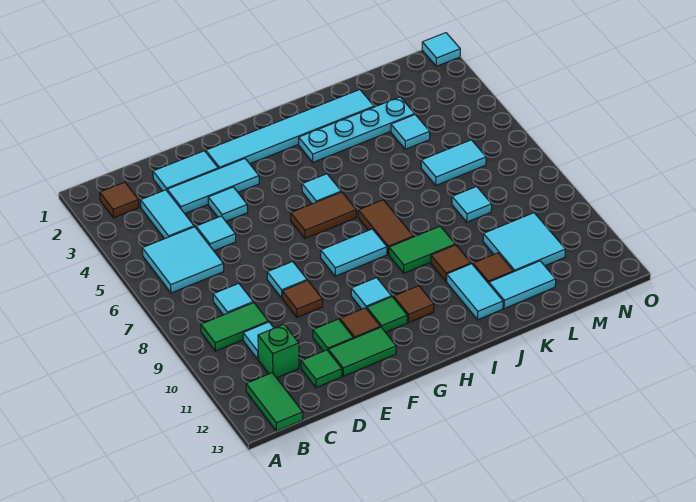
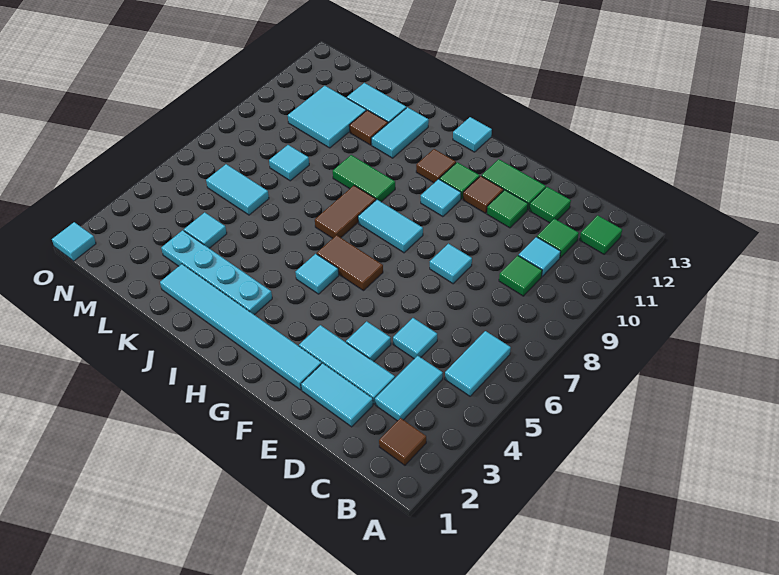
cyan 2x2 tile [142,227,224,293] -> cyan 1x2 tile [445,331,511,396]
green 1x2 tile [201,303,268,351] -> green 1x1 tile [499,256,542,296]
green 1x2 tile [246,373,303,431] -> green 1x1 tile [580,215,622,254]
cyan 1x1 tile [213,284,253,315] -> cyan 1x1 tile moved to [453,117,492,152]
green 1x1 brick [258,324,299,378] -> green 1x1 tile [537,219,579,258]
brown 1x1 tile [282,280,323,317] -> none
brown 1x1 tile [431,245,471,281] -> none

